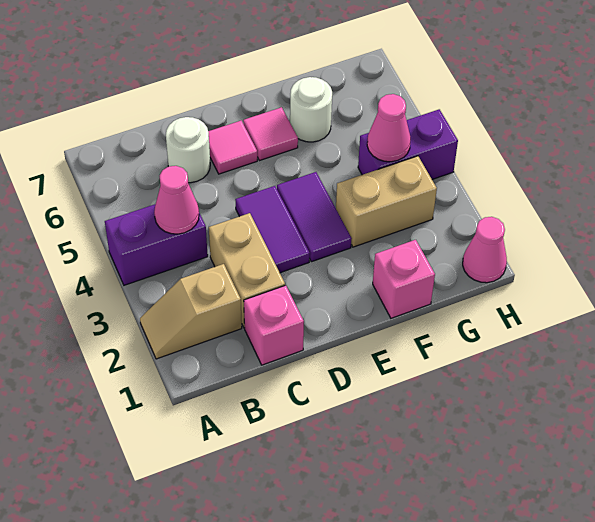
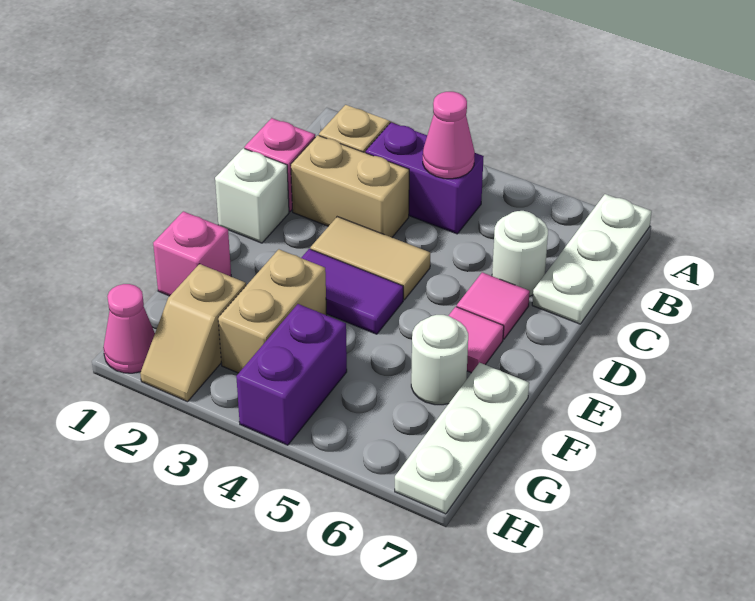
purple 1x2 brick [105,204,208,285] -> purple 1x2 brick turned to [366,122,484,234]
none -> white 1x3 plate [532,194,652,324]
none -> white 1x1 brick [215,148,289,243]
purple 1x2 tile [235,186,310,273] -> tan 1x2 tile [310,217,430,300]
none -> white 1x3 plate [395,363,529,514]
none -> tan 1x2 slope [140,264,246,402]
pink 1x1 cone [367,94,411,162] -> none

